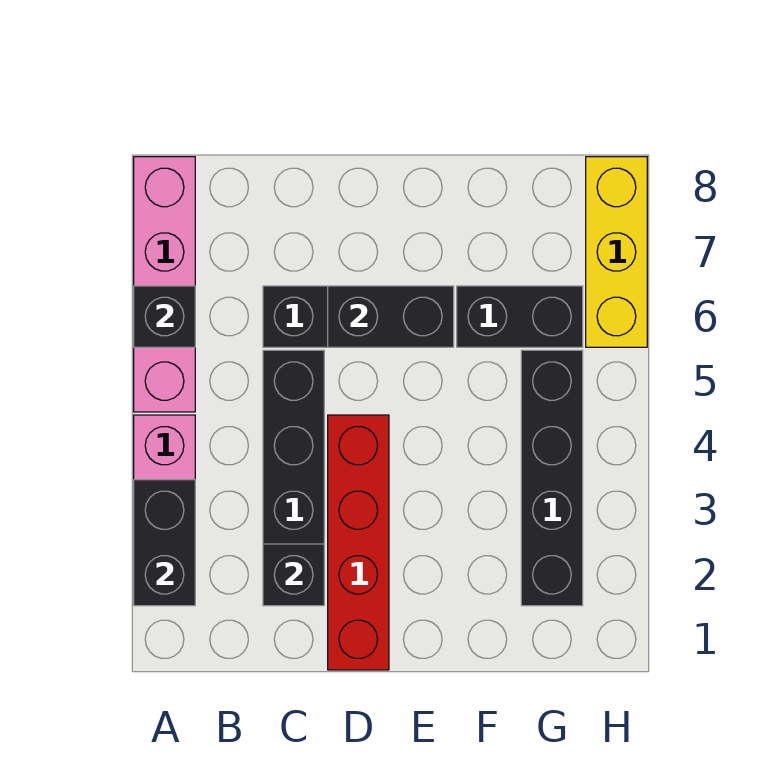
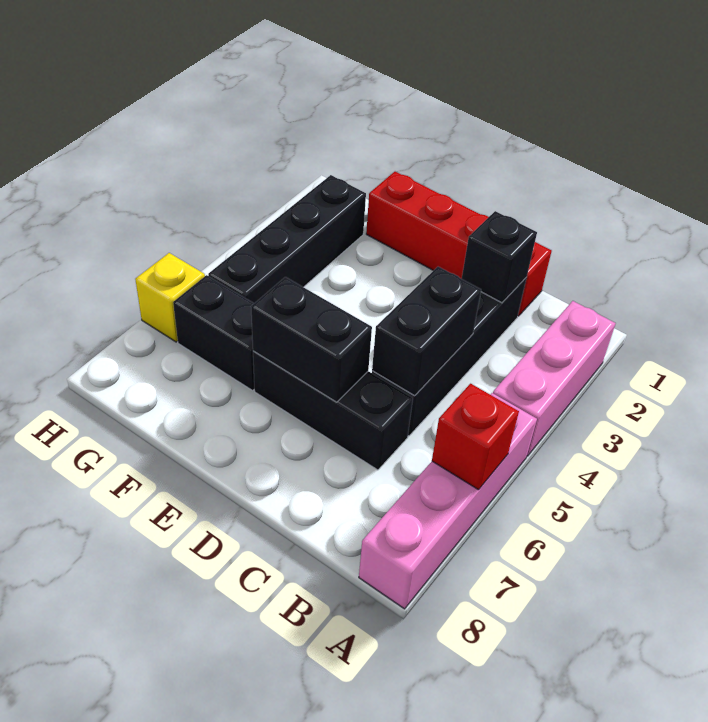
black 1x2 brick [134,480,195,606] -> black 1x2 brick moved to [372,267,481,396]
black 1x1 brick [134,286,195,347] -> red 1x1 brick [432,384,519,490]
red 1x4 brick [328,415,389,670] -> red 1x4 brick turned to [366,172,552,316]
yellow 1x3 brick [586,157,647,347] -> yellow 1x1 brick [135,253,205,342]

